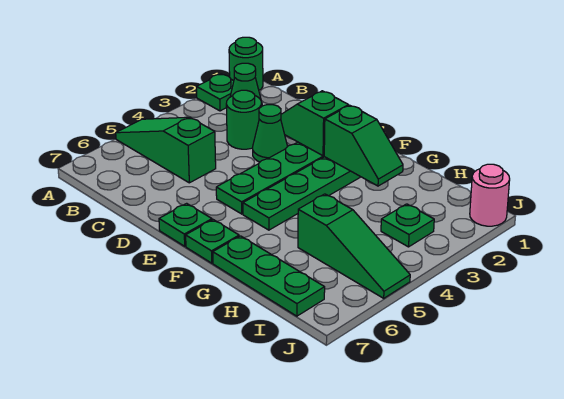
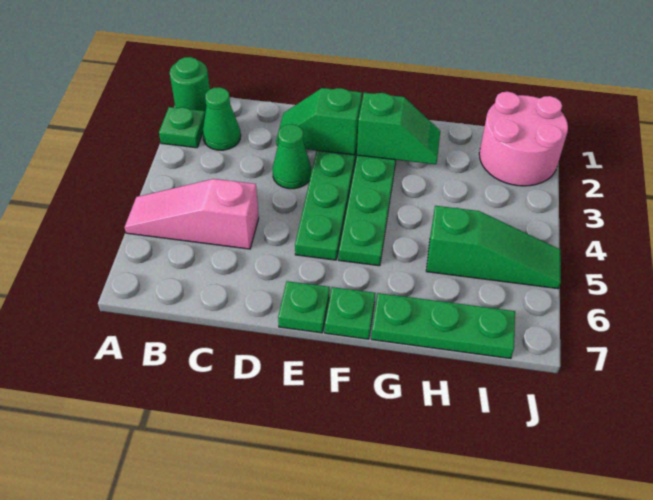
green 1x3 slope [116,117,216,183] -> pink 1x3 slope [125,179,259,249]
green 1x1 round brick [226,90,261,149] -> none
green 1x1 plate [381,204,434,247] -> none
pink 1x1 round brick [470,164,510,226] -> pink 2x2 round brick [479,92,568,186]

